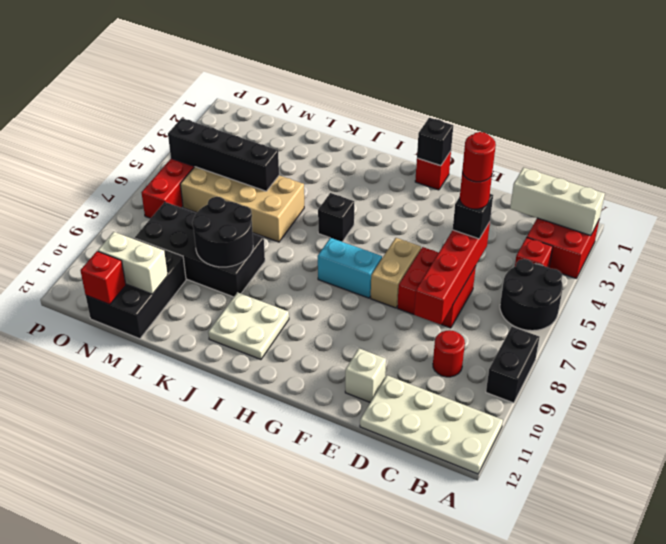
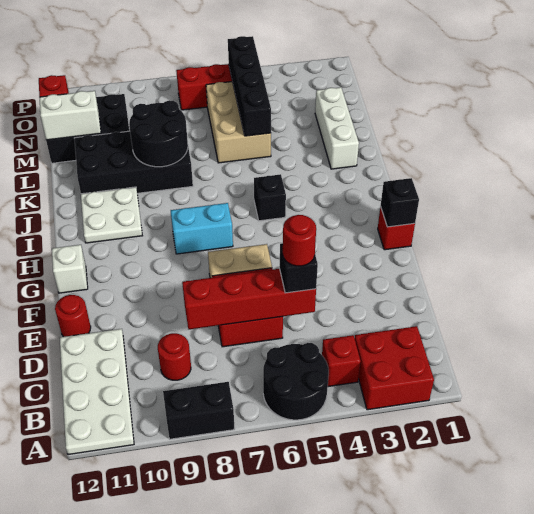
white 1x3 brick [510,167,605,236] -> white 1x3 brick moved to [315,87,359,169]
red 1x1 round brick [462,132,496,182] -> red 1x1 round brick moved to [55,295,91,337]
white 1x1 brick [345,348,386,402] -> white 1x1 brick moved to [52,245,88,293]
cyan 1x2 brick [318,238,382,298] -> cyan 1x2 brick turned to [171,203,233,254]
tan 2x4 brick [180,167,304,242] -> tan 2x3 brick [206,82,271,163]
black 2x4 brick [135,202,265,297] -> black 2x4 brick turned to [74,131,193,194]
white 1x2 brick [98,232,168,294] -> white 1x2 brick turned to [39,91,101,140]

